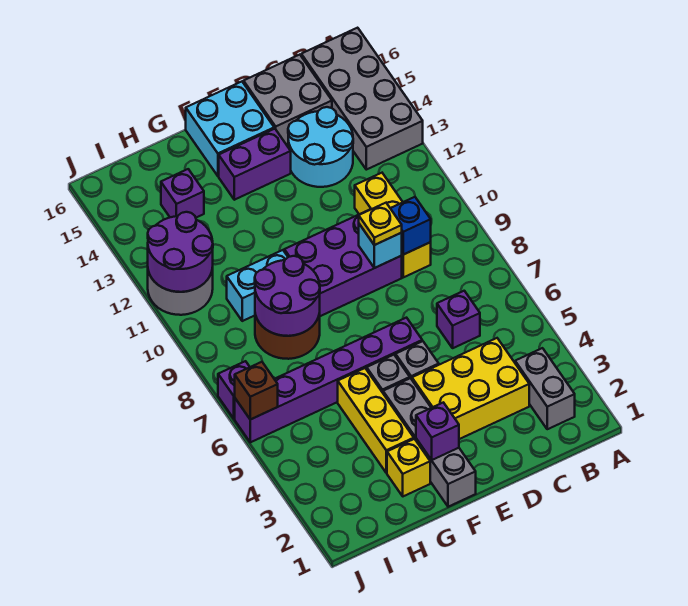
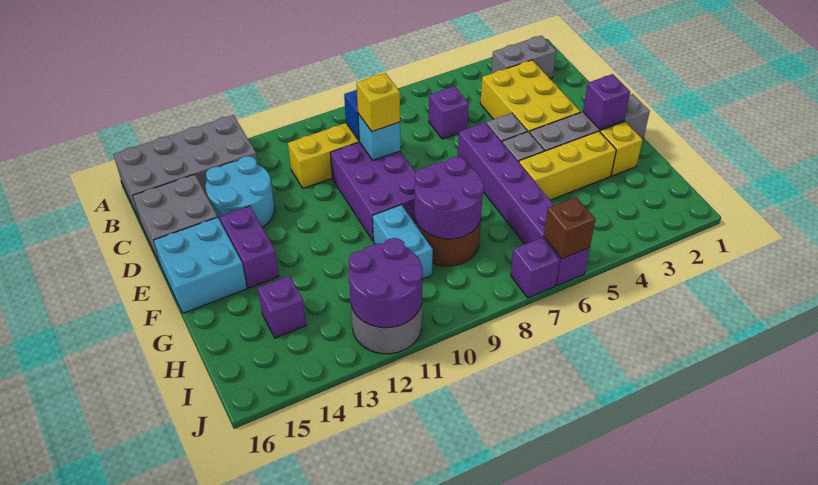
yellow 1x1 plate [359,203,402,245] -> yellow 1x1 brick [357,73,400,132]

